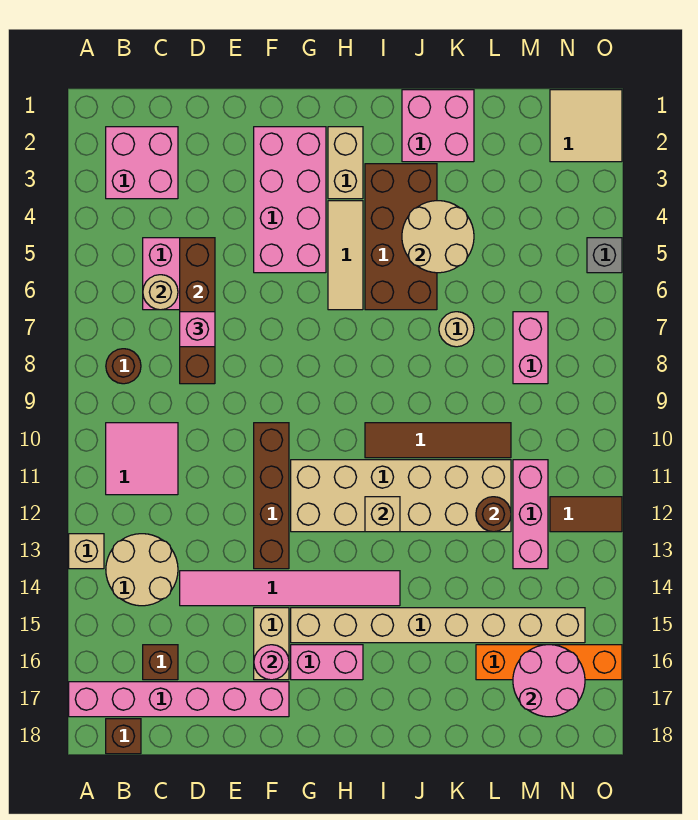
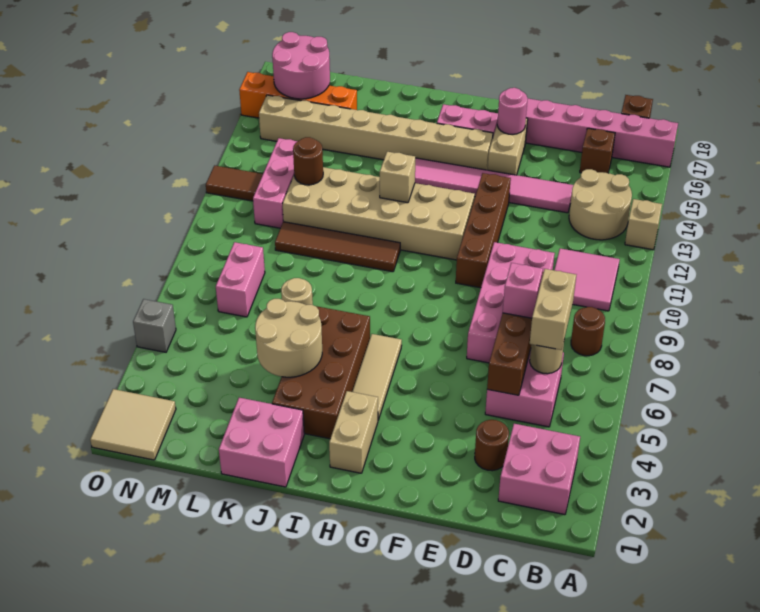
none -> tan 1x2 brick [530,269,576,350]
none -> brown 1x1 round brick [475,420,509,471]
pink 2x4 brick [254,127,326,273] -> pink 2x4 brick moved to [467,242,555,363]

